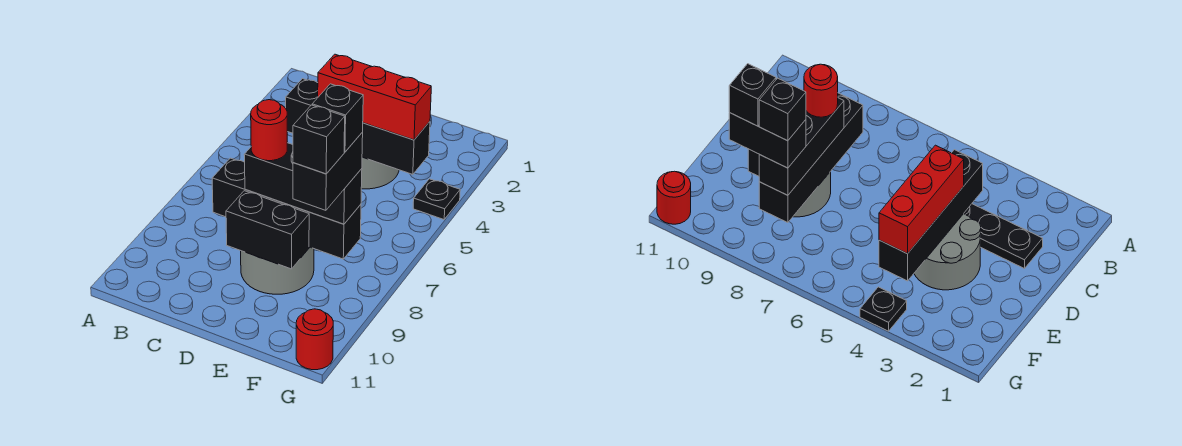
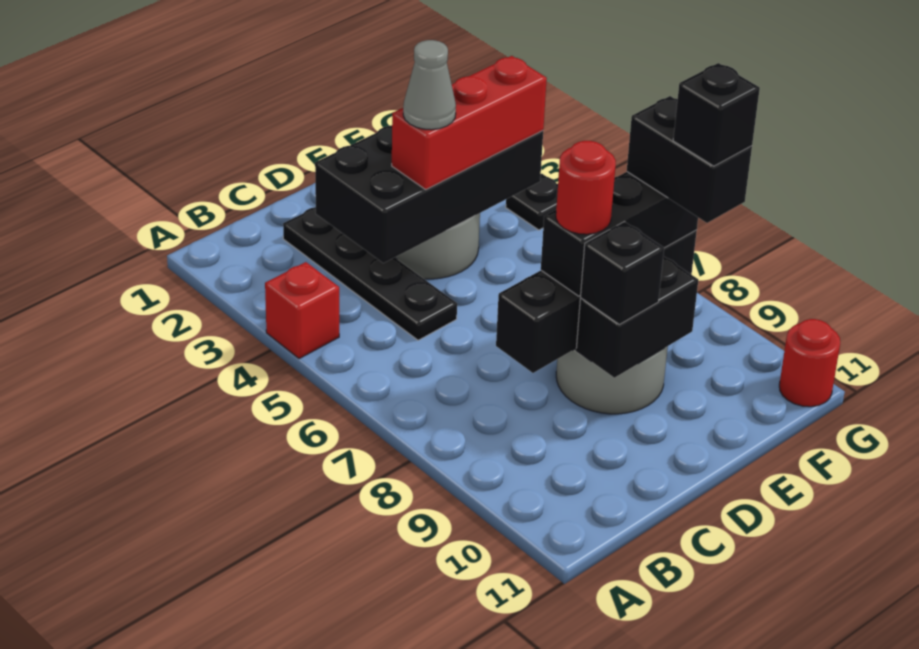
none -> red 1x1 brick [265,262,339,359]
black 1x4 brick [286,79,430,174] -> black 2x4 brick [315,126,543,263]
none -> grey 1x1 cone [403,40,456,130]
black 1x1 brick [312,84,363,152] -> black 1x1 brick moved to [580,222,664,324]

